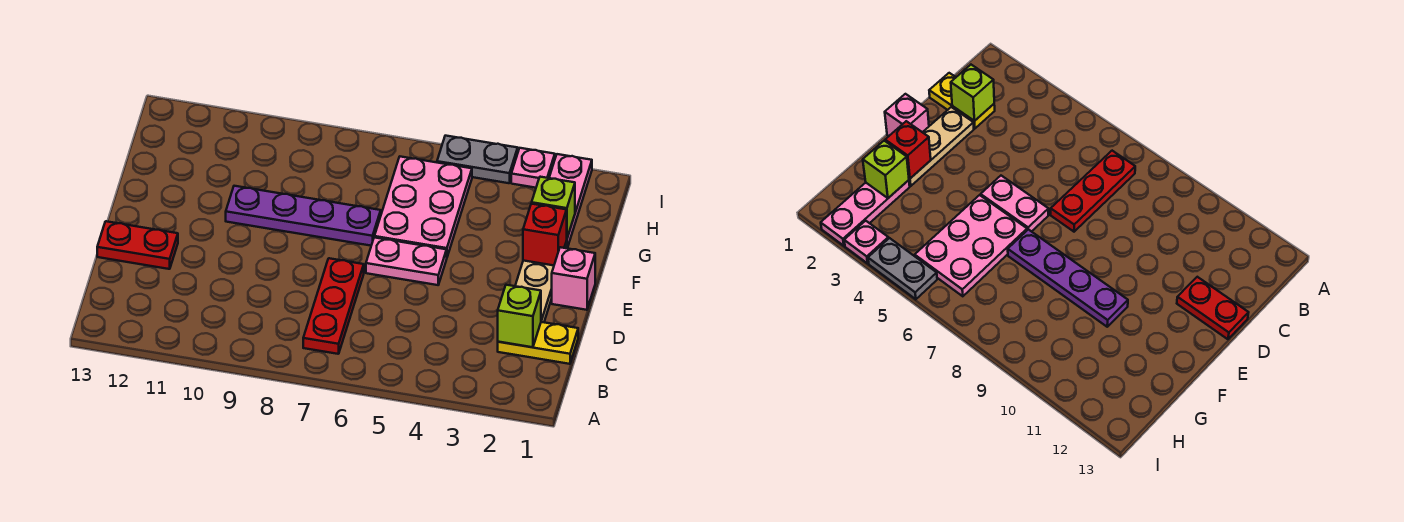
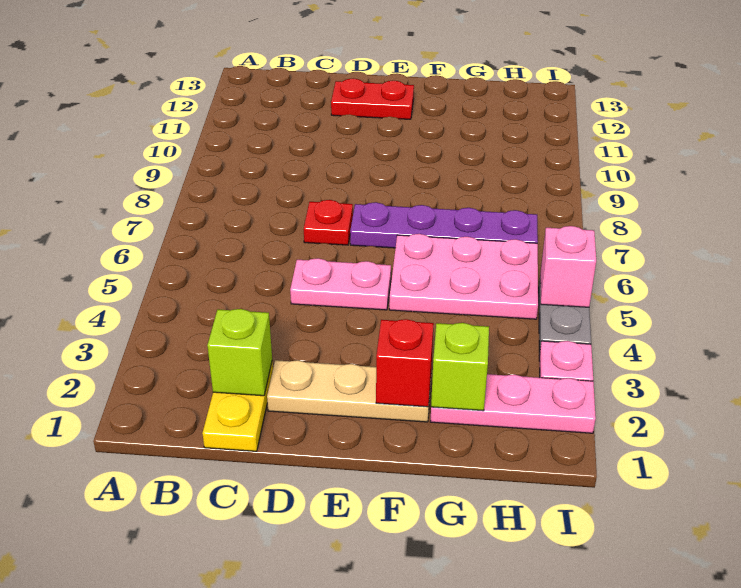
red 1x3 plate [303,258,364,354] -> red 1x1 plate [304,200,353,245]
red 1x2 plate [97,221,178,269] -> red 1x2 plate turned to [331,78,414,119]
pink 1x1 brick [552,247,595,310] -> pink 1x1 brick moved to [540,226,596,307]
pink 1x2 plate [366,237,447,285] -> pink 1x2 plate turned to [290,258,391,310]
purple 1x4 plate [226,186,381,246] -> purple 1x4 plate turned to [350,202,538,248]

